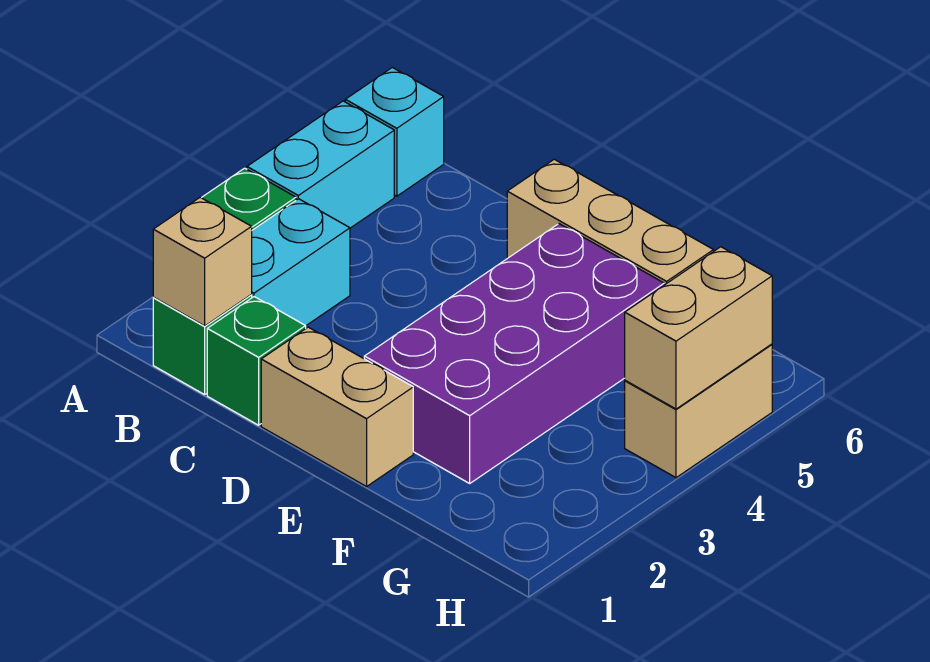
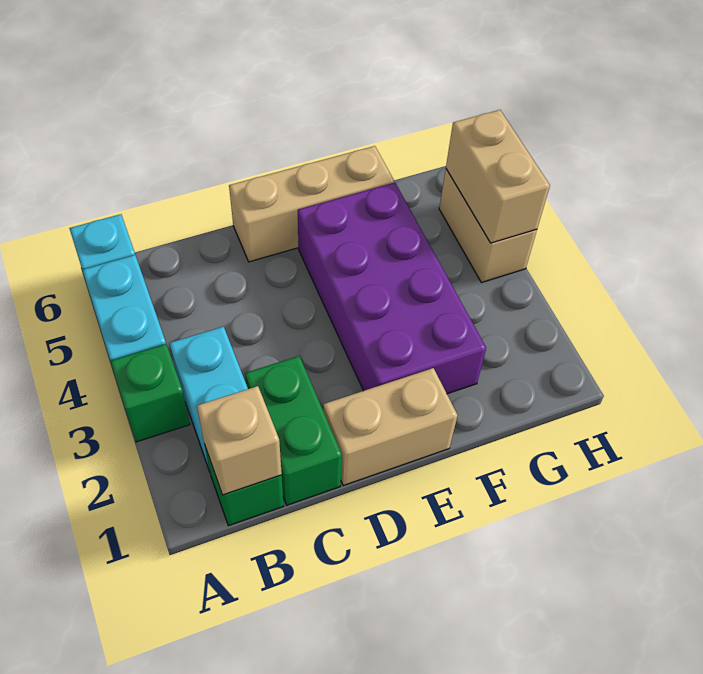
green 1x1 brick [207,297,306,425] -> green 1x2 brick [245,356,342,505]

